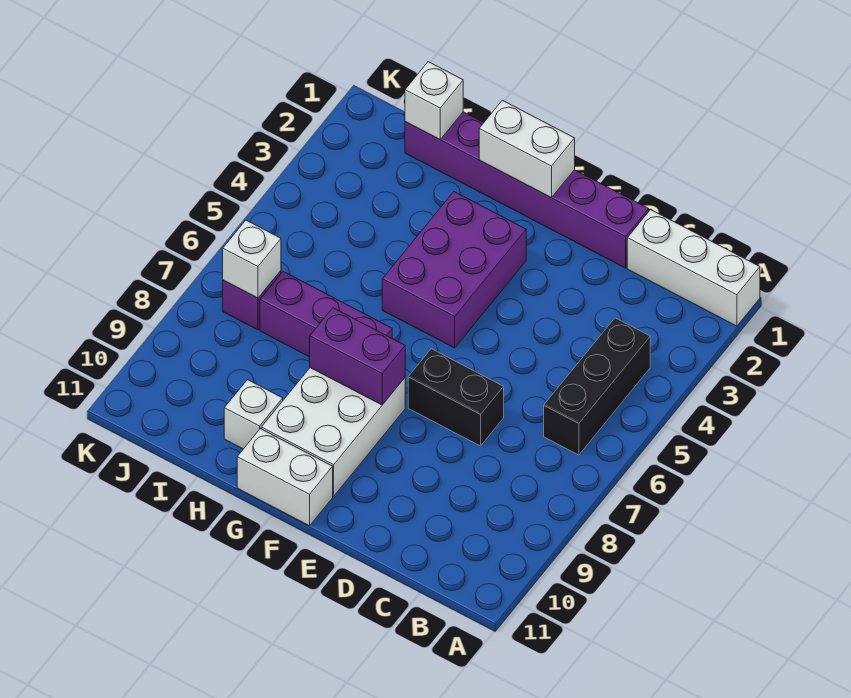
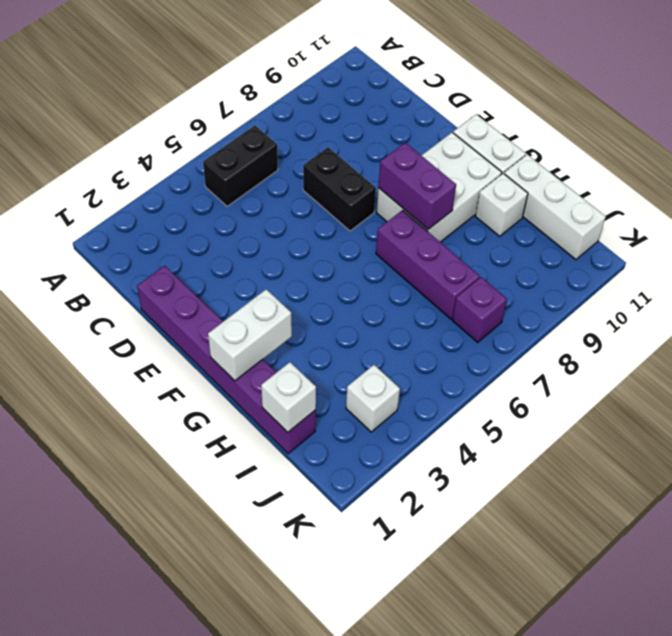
white 1x3 brick [627,210,760,326] -> white 1x3 brick moved to [504,155,606,260]
black 1x3 brick [544,318,650,455] -> black 1x2 brick [203,125,278,206]
white 1x2 brick [479,100,575,198] -> white 1x2 brick turned to [208,289,292,381]
purple 2x3 brick [382,192,526,348] -> none
white 1x1 brick [223,220,281,298] -> white 1x1 brick moved to [346,365,400,432]

